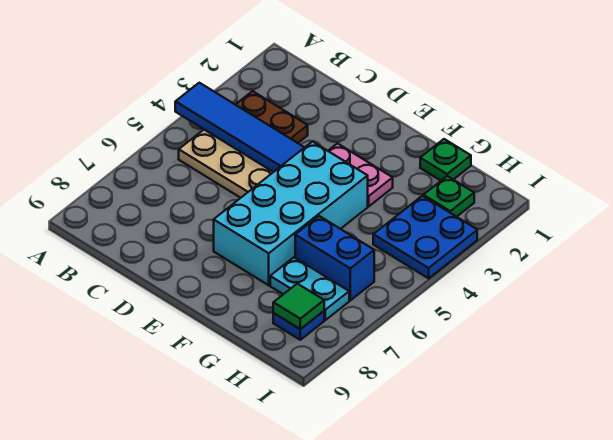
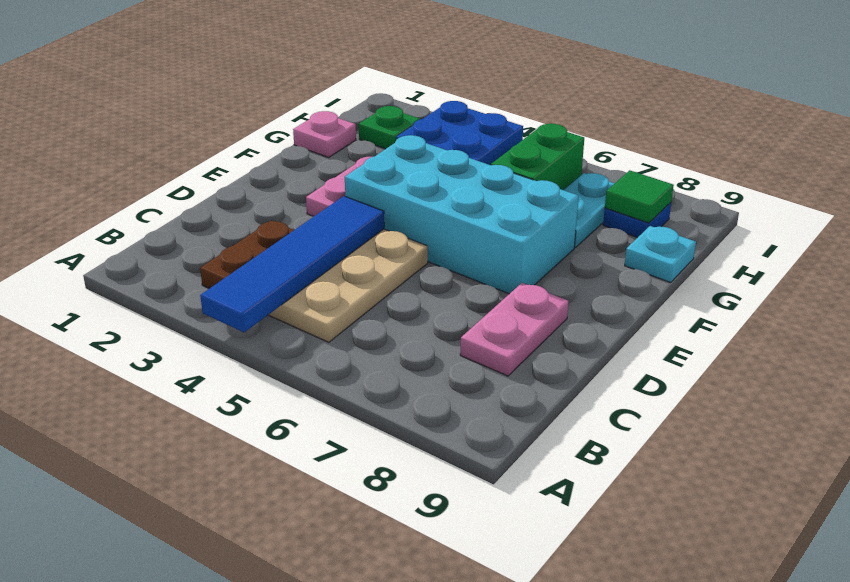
none -> pink 1x2 plate [460,283,569,376]
green 1x1 plate [420,139,471,181] -> pink 1x1 plate [293,111,356,157]
blue 1x2 brick [295,216,374,300] -> green 1x2 brick [491,124,584,190]
none -> cyan 1x1 plate [625,226,696,283]

